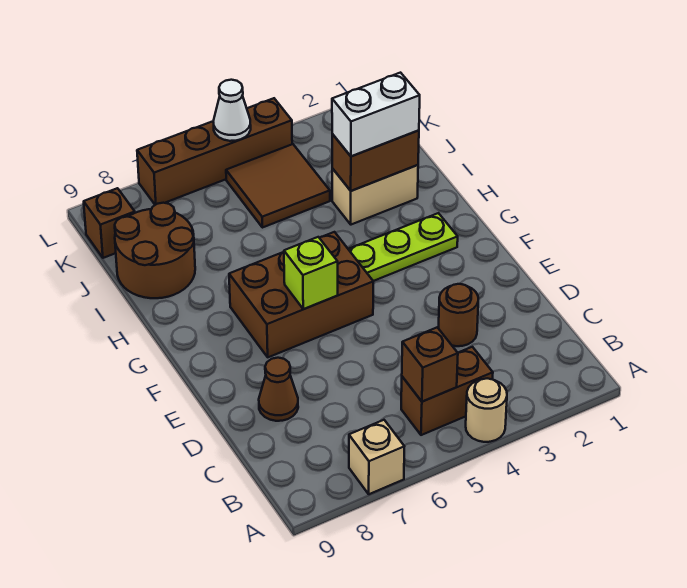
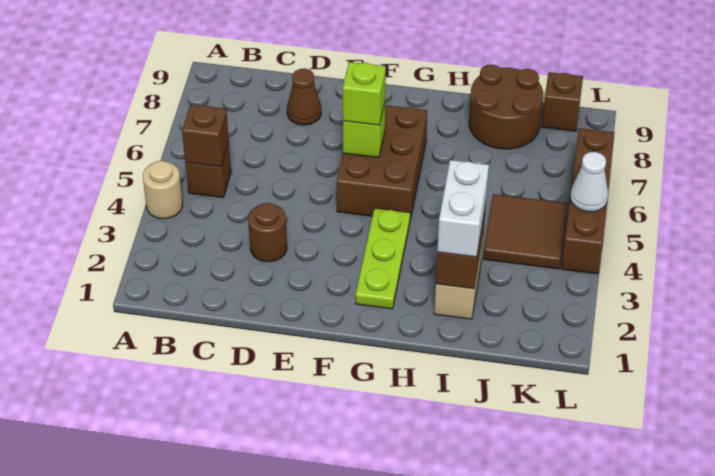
tan 1x1 brick [349,420,404,494] -> none
brown 1x2 brick [401,347,493,435] -> brown 1x1 brick [185,142,231,198]
none -> lime 1x1 brick [343,62,386,125]

